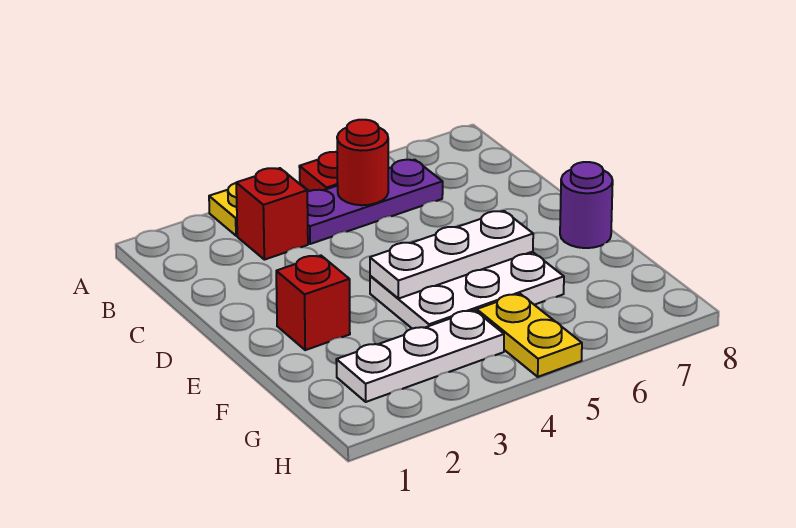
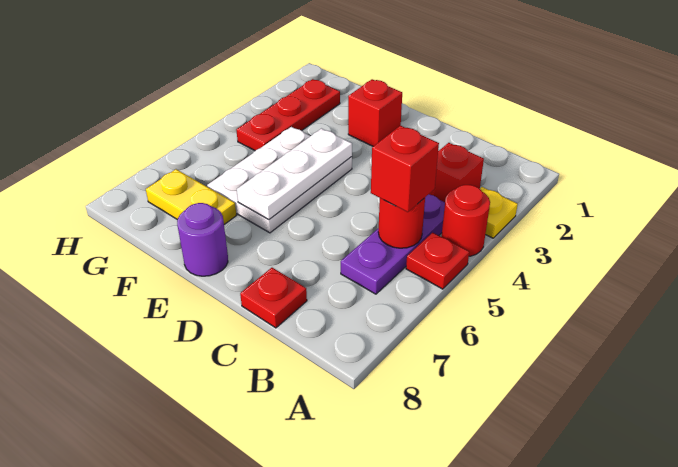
none -> red 1x1 round brick [442,185,490,256]
none -> red 1x1 brick [371,126,439,212]
none -> red 1x1 plate [240,268,307,328]
white 1x3 plate [336,310,504,402] -> red 1x3 plate [236,79,340,151]
yellow 1x2 plate [477,294,582,377] -> yellow 1x2 plate moved to [146,169,236,224]

